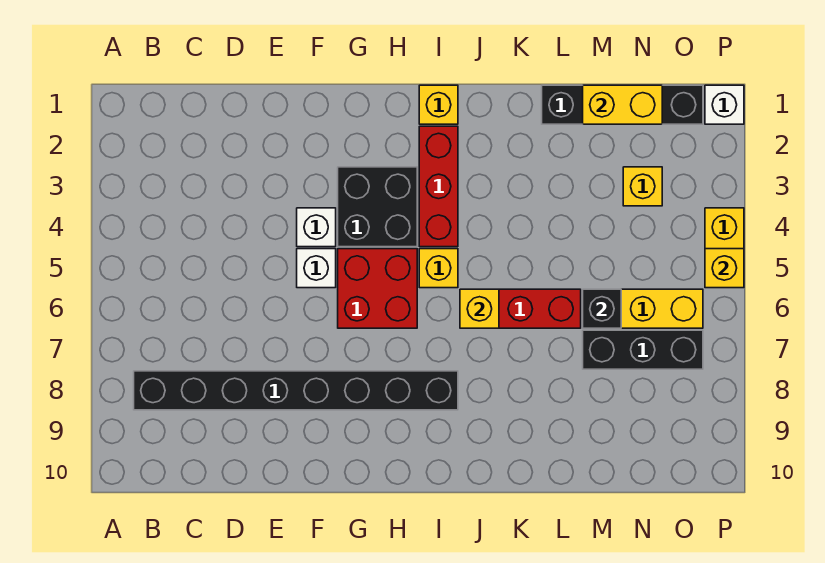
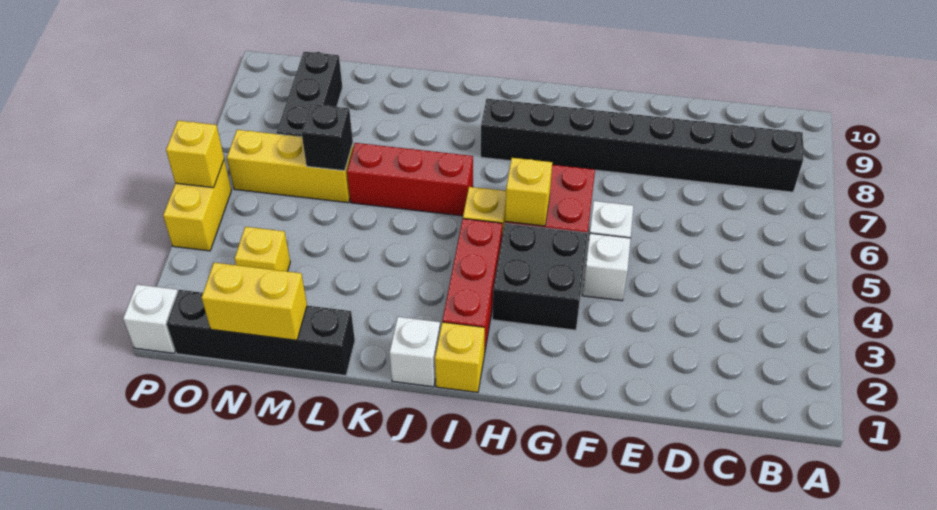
none -> white 1x1 brick [390,317,440,387]
yellow 1x1 brick [460,289,499,328] -> yellow 1x1 brick moved to [505,158,552,226]
black 1x3 brick [583,330,703,369] -> black 1x3 brick turned to [277,52,343,137]

